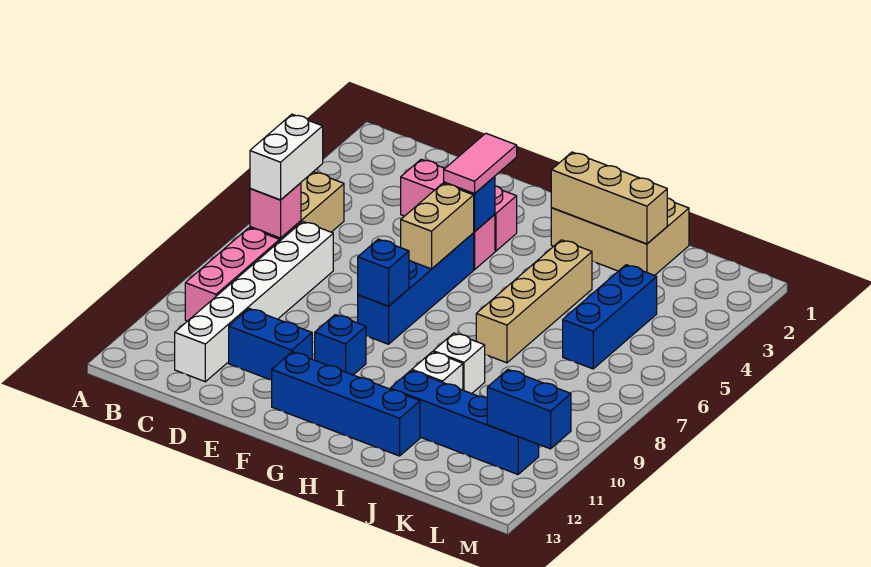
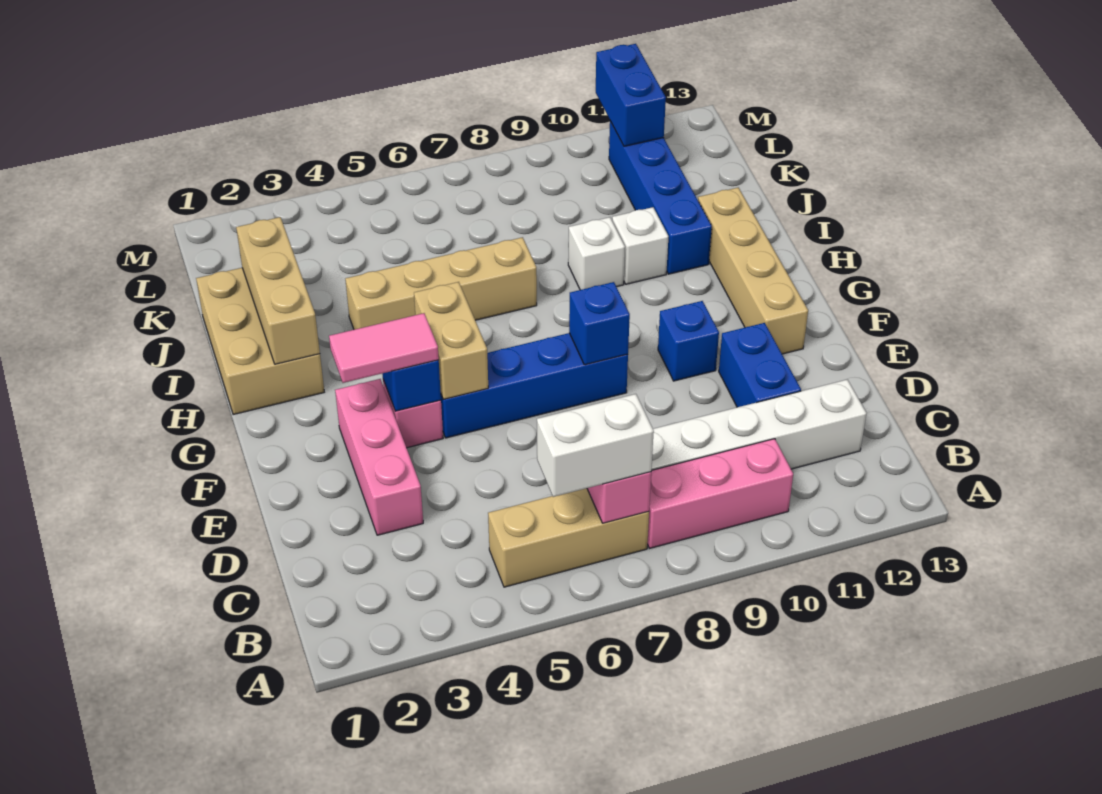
tan 1x2 brick [401,183,474,269] -> tan 1x2 brick turned to [414,282,488,399]
blue 1x4 brick [272,352,420,456] -> tan 1x4 brick [698,188,808,354]
blue 1x3 brick [563,265,657,369] -> none

